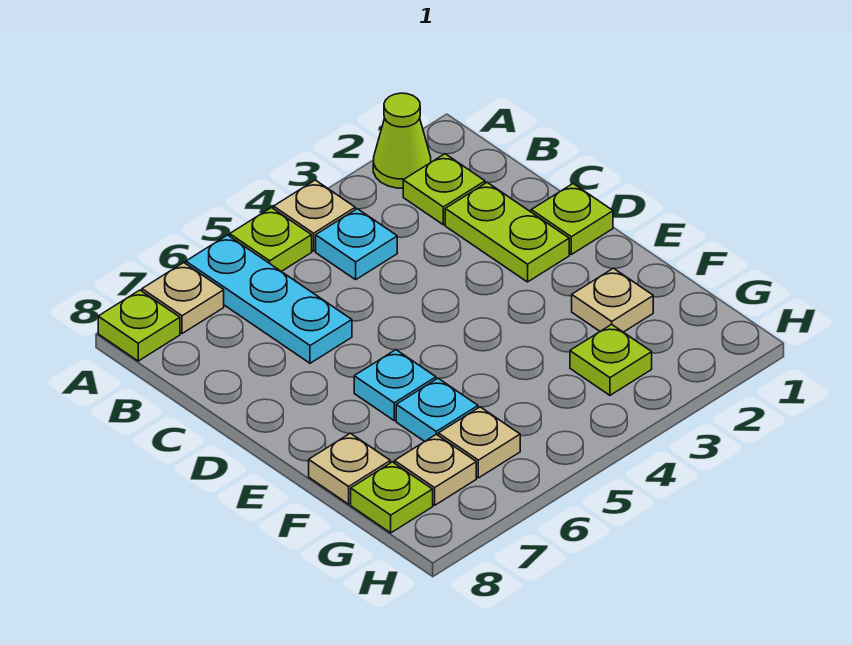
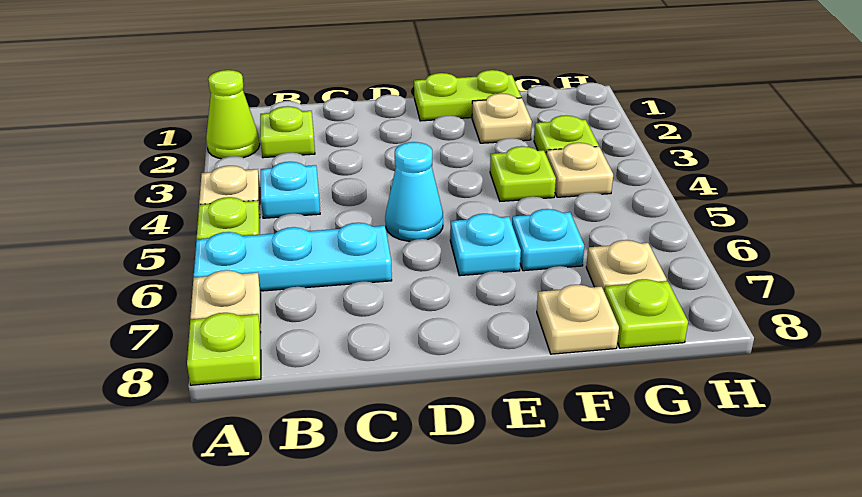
lime 1x2 plate [445,182,569,282] -> lime 1x2 plate moved to [414,70,521,121]
lime 1x1 plate [531,184,613,254] -> lime 1x1 plate moved to [490,146,556,201]
none -> cyan 1x1 cone [385,142,443,241]
tan 1x1 plate [438,407,520,478] -> tan 1x1 plate moved to [546,143,613,197]

